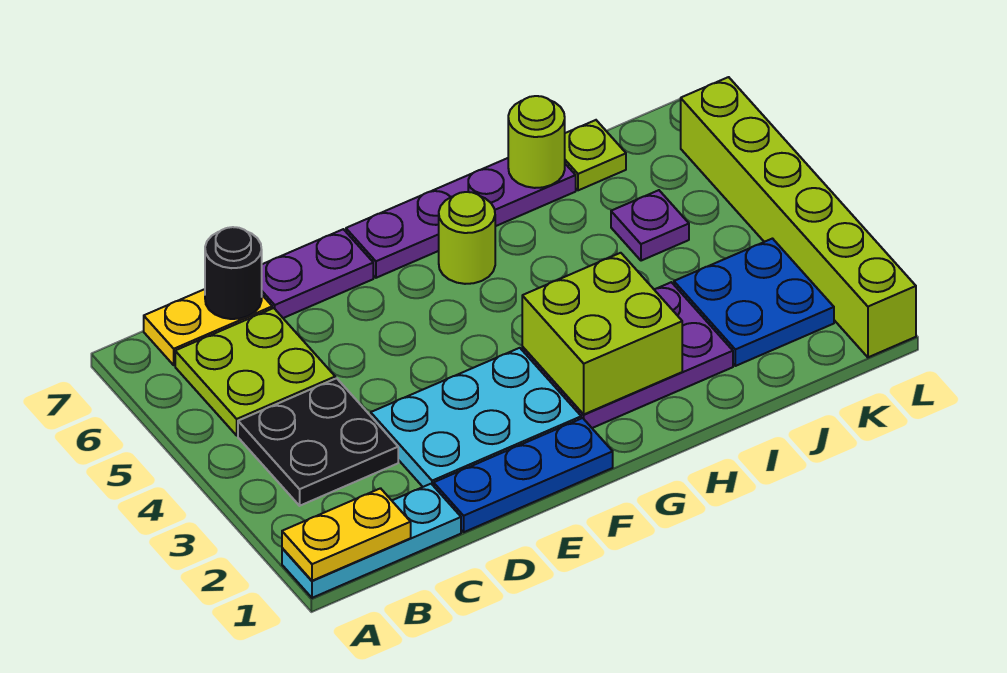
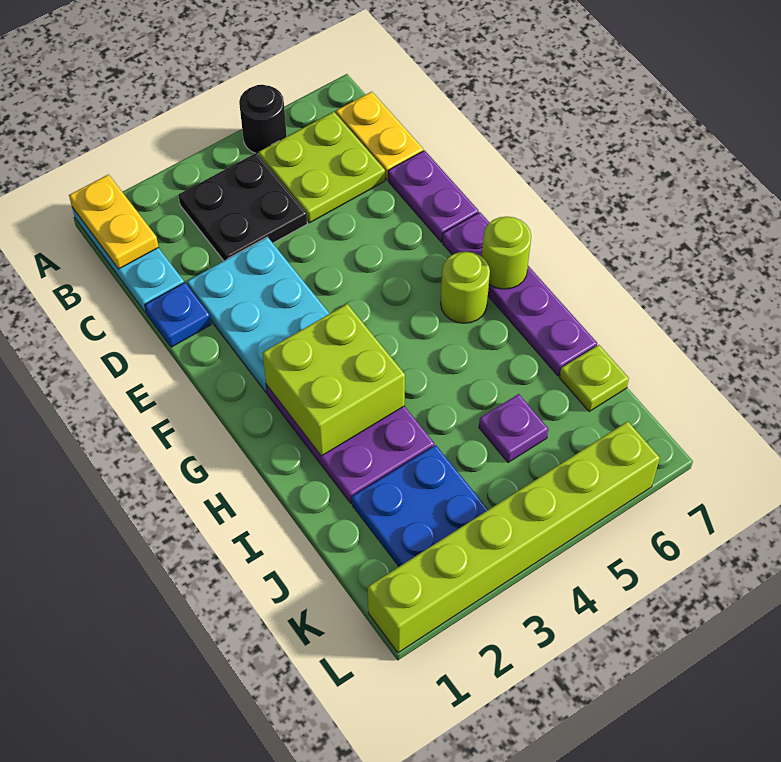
black 1x1 round brick [205,227,262,319] -> black 1x1 round brick moved to [239,85,287,154]
blue 1x3 plate [434,418,613,532] -> blue 1x1 plate [145,283,211,347]
lime 1x1 round brick [508,96,565,188] -> lime 1x1 round brick moved to [482,217,531,289]

